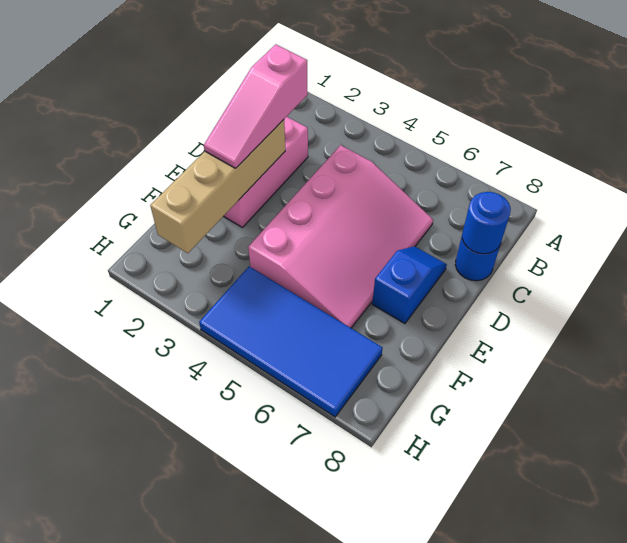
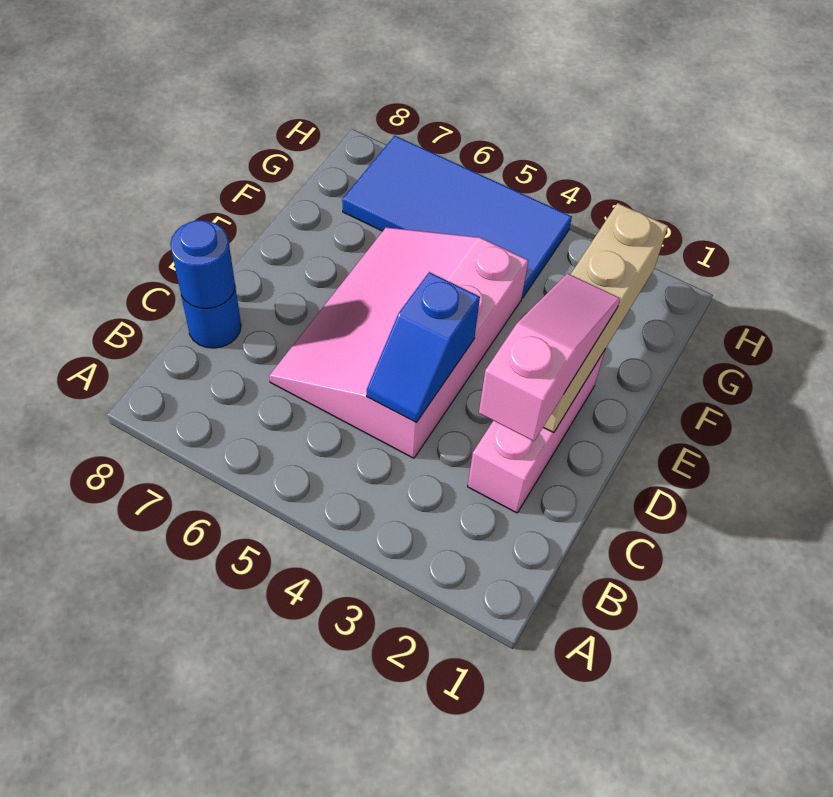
blue 1x2 slope [372,246,447,324] -> blue 1x2 slope moved to [367,272,480,422]

